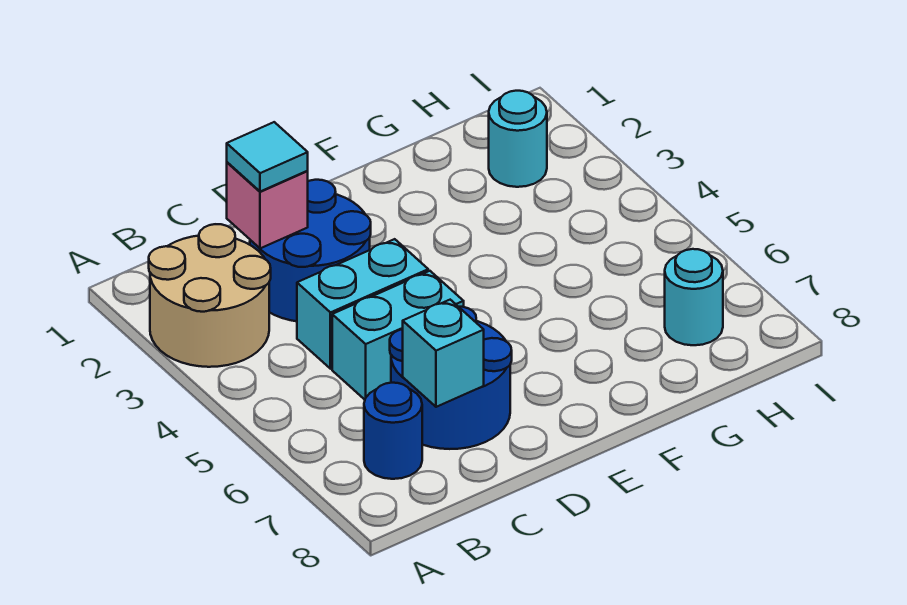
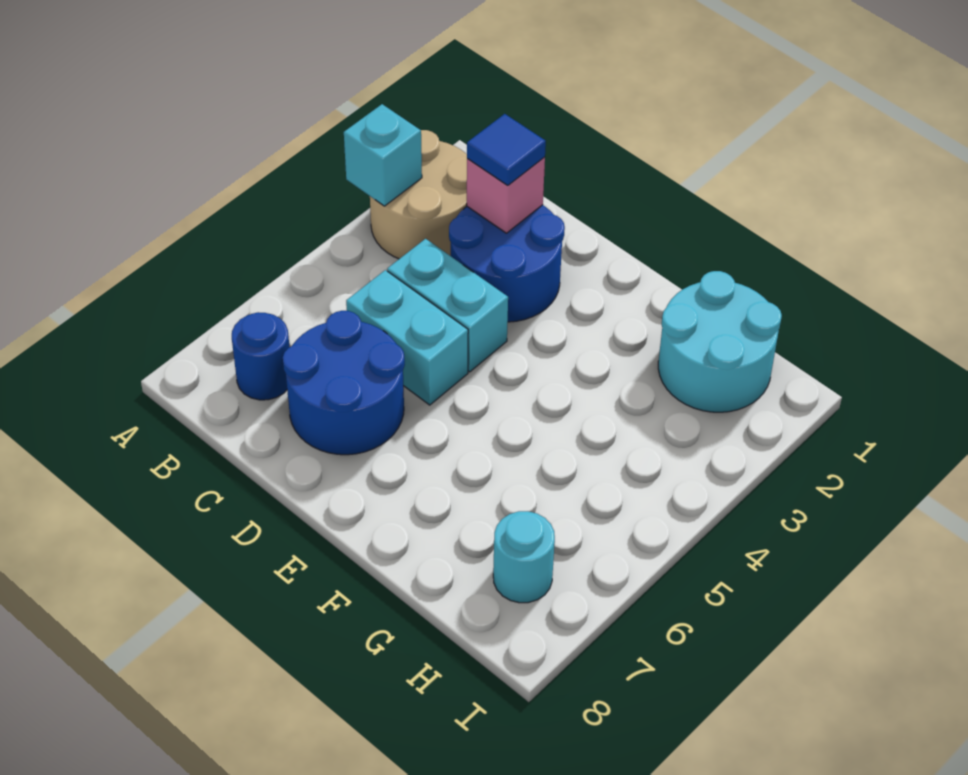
cyan 1x1 tile [227,122,308,192] -> blue 1x1 tile [467,114,546,185]
cyan 1x1 brick [403,300,484,407] -> cyan 1x1 brick moved to [344,104,422,206]
cyan 1x1 round brick [489,91,547,187] -> cyan 2x2 round brick [658,271,782,412]

